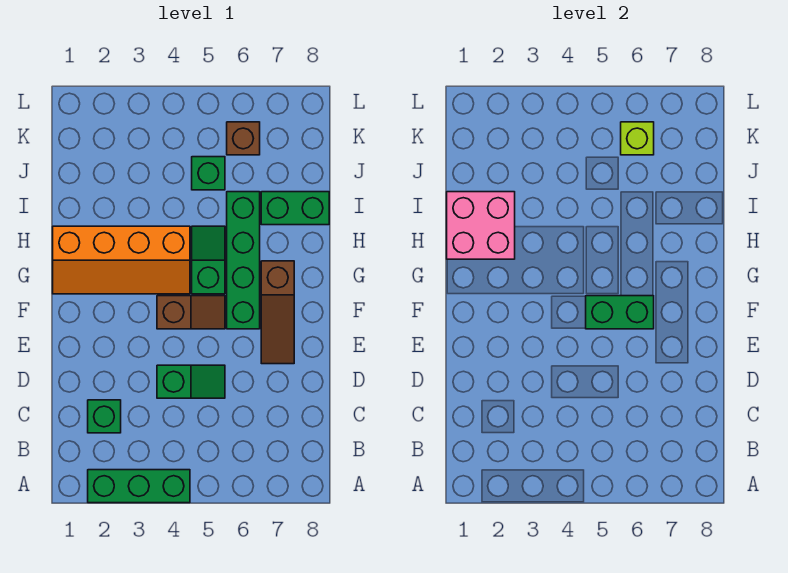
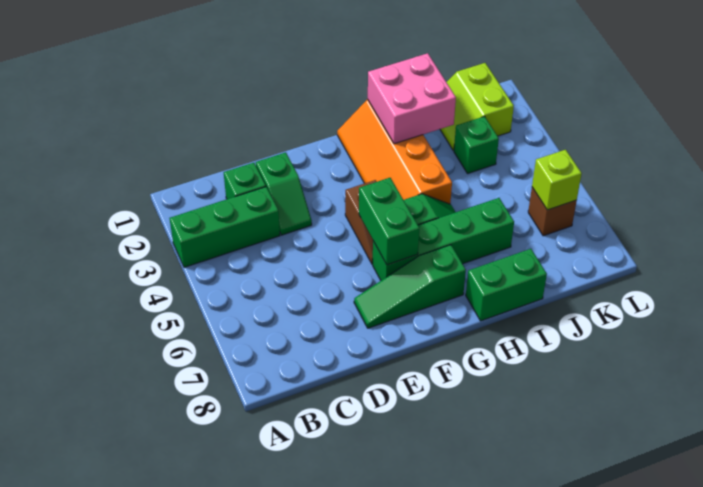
green 1x3 brick [88,470,190,503] -> green 1x3 brick turned to [170,187,280,267]
green 1x2 slope [157,365,225,398] -> green 1x2 slope moved to [256,152,312,235]
brown 1x3 slope [261,261,294,364] -> green 1x3 slope [354,245,466,328]
green 1x2 brick [261,192,329,225] -> green 1x2 brick turned to [466,249,547,321]
none -> lime 2x2 slope [440,63,514,150]
green 1x1 brick [192,157,225,190] -> green 1x1 brick moved to [454,116,499,174]

